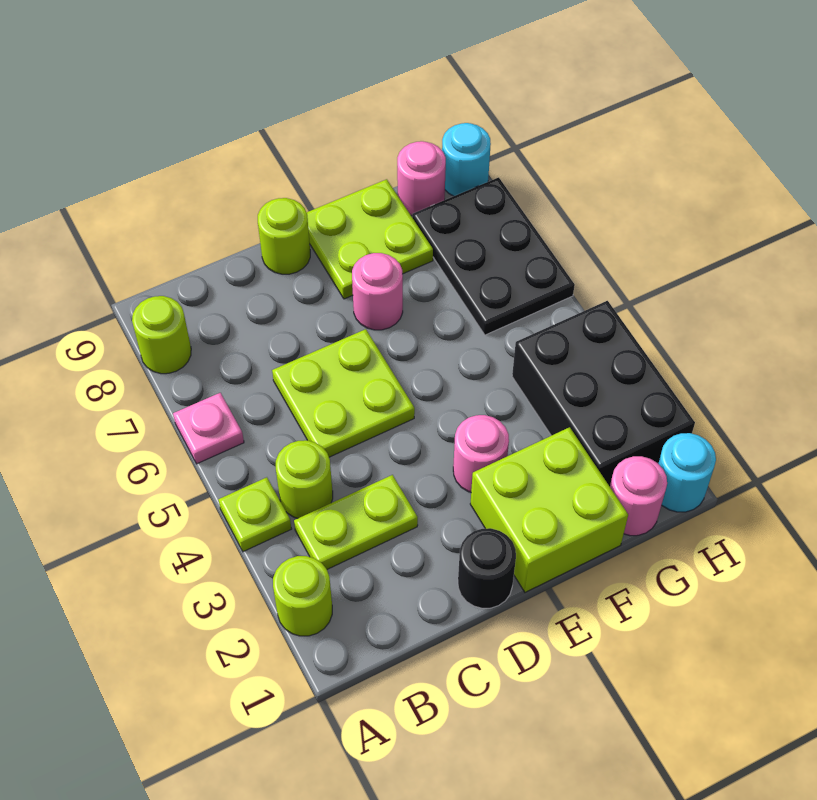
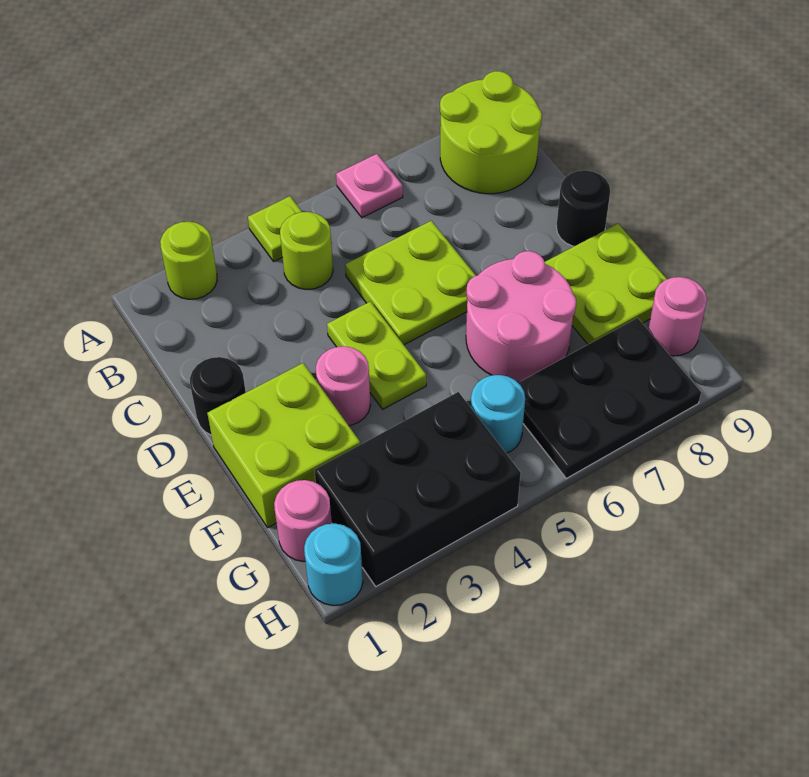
lime 1x1 round brick [132,296,191,374] -> lime 2x2 round brick [440,71,542,194]
lime 1x2 plate [294,475,418,569] -> lime 1x2 plate moved to [327,301,426,409]
lime 1x1 round brick [258,198,310,274] -> black 1x1 round brick [556,170,610,246]
pink 1x1 round brick [352,253,403,330] -> pink 2x2 round brick [466,251,576,382]
cyan 1x1 round brick [442,123,491,196] -> cyan 1x1 round brick moved to [471,375,525,453]

